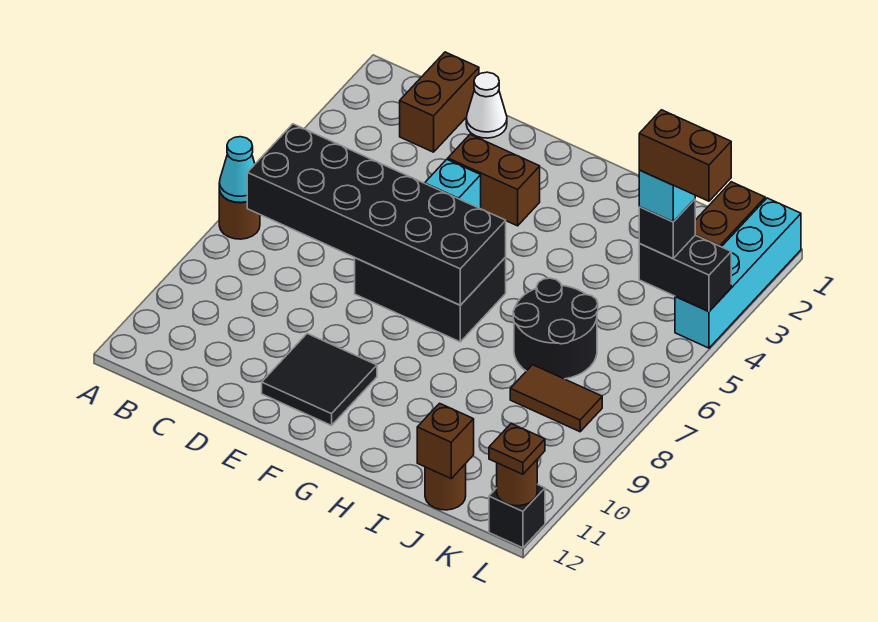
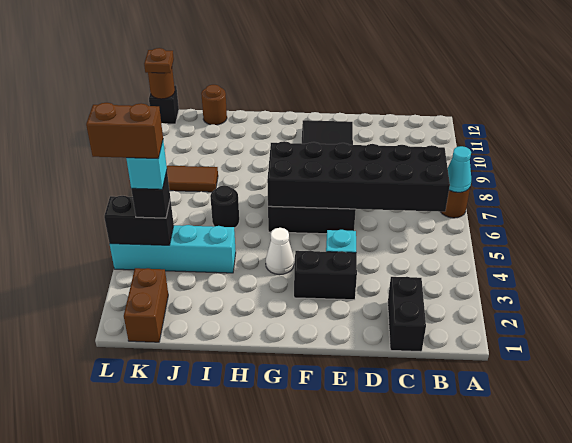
brown 1x2 brick [400,52,479,152] -> black 1x2 brick [388,277,426,352]
white 1x1 cone [466,72,507,138] -> white 1x1 cone moved to [266,228,294,275]
brown 1x2 brick [448,134,540,226] -> black 1x2 brick [294,250,357,300]
black 2x2 round brick [513,278,598,379] -> black 1x1 round brick [210,186,239,228]
brown 1x1 brick [417,403,474,478] -> none
cyan 1x4 brick [675,198,801,348] -> cyan 1x4 brick turned to [110,225,236,273]

